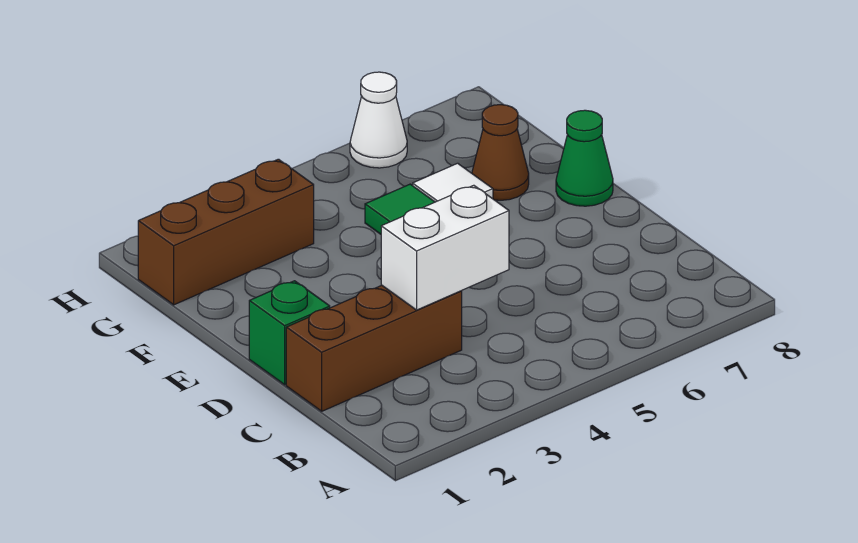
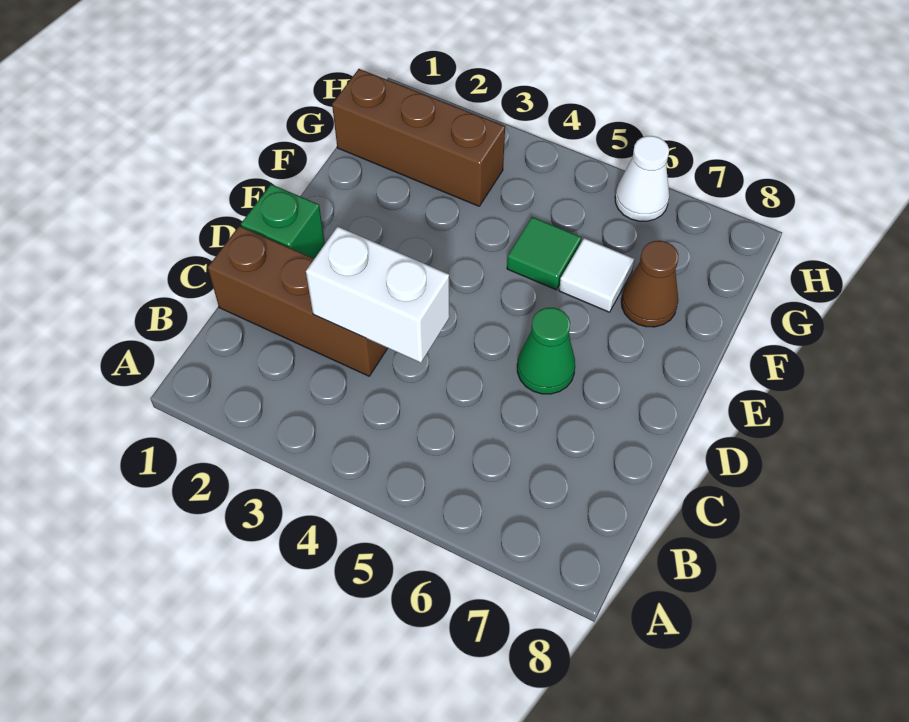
green 1x1 cone [556,110,613,206] -> green 1x1 cone moved to [517,308,575,394]

